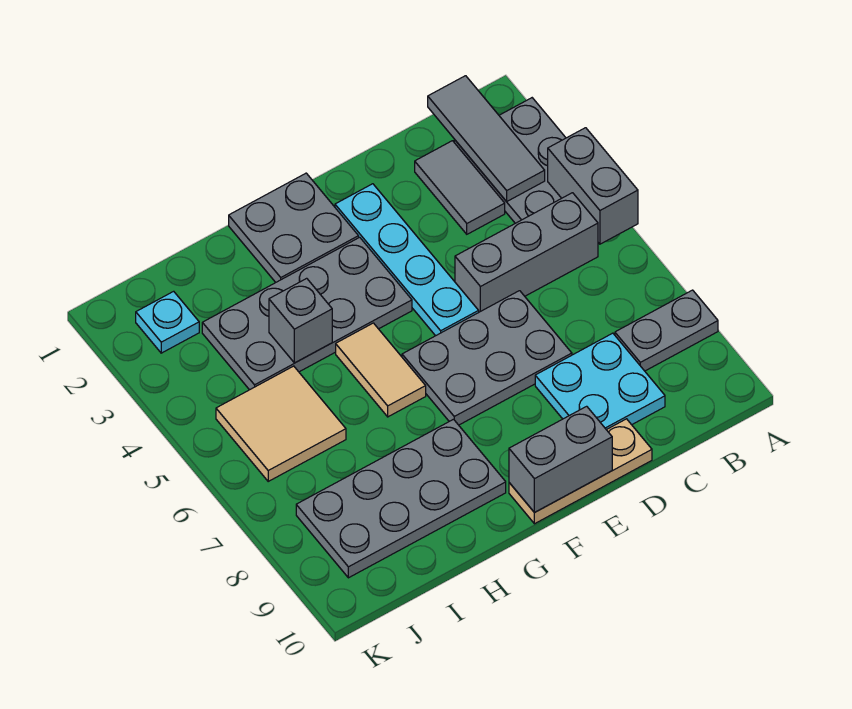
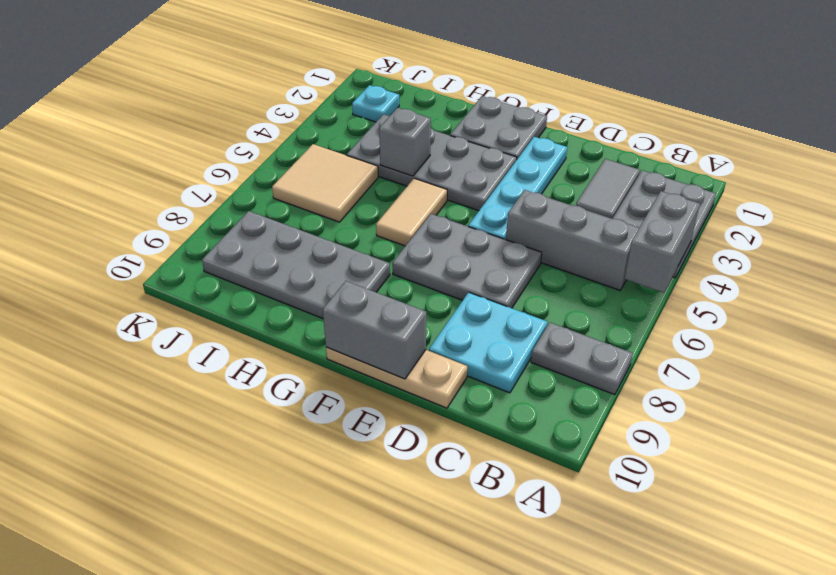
grey 1x3 tile [428,76,545,202] -> none

